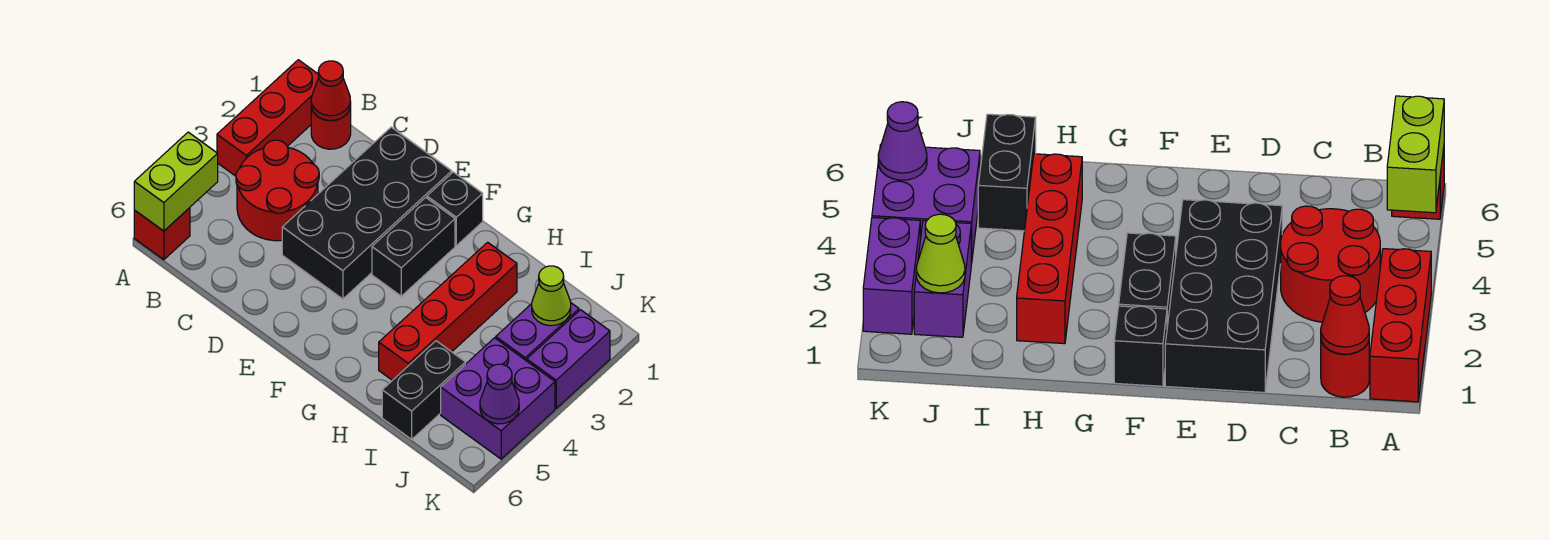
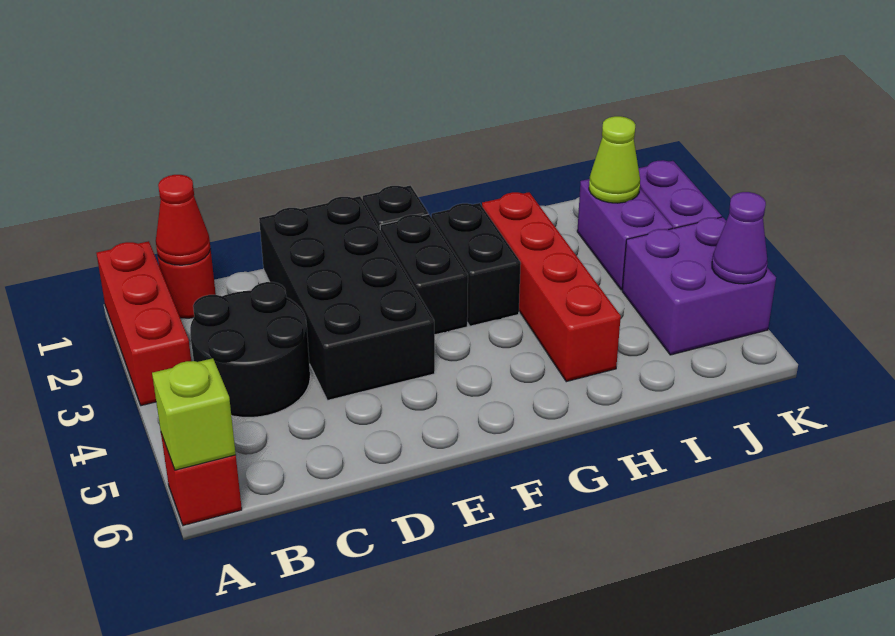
lime 1x2 brick [134,132,218,231] -> lime 1x1 brick [152,358,236,470]
red 2x2 round brick [236,140,319,241] -> black 2x2 round brick [190,282,310,417]
black 1x2 brick [382,341,465,439] -> black 1x2 brick moved to [432,203,521,326]

